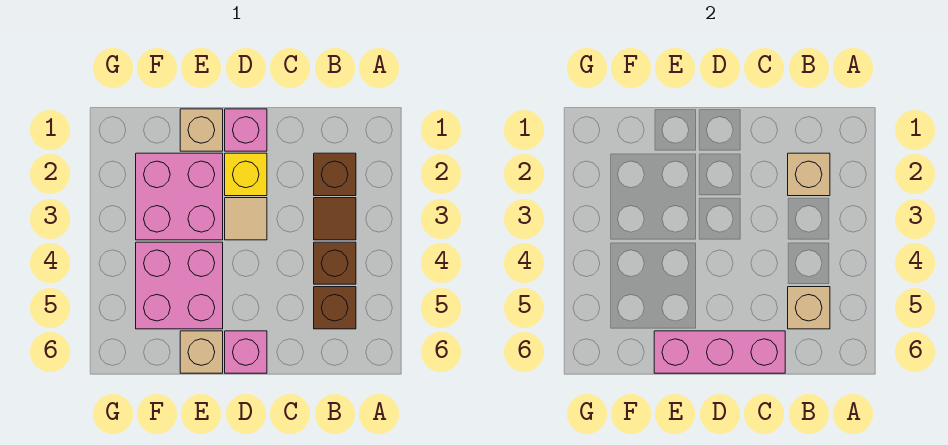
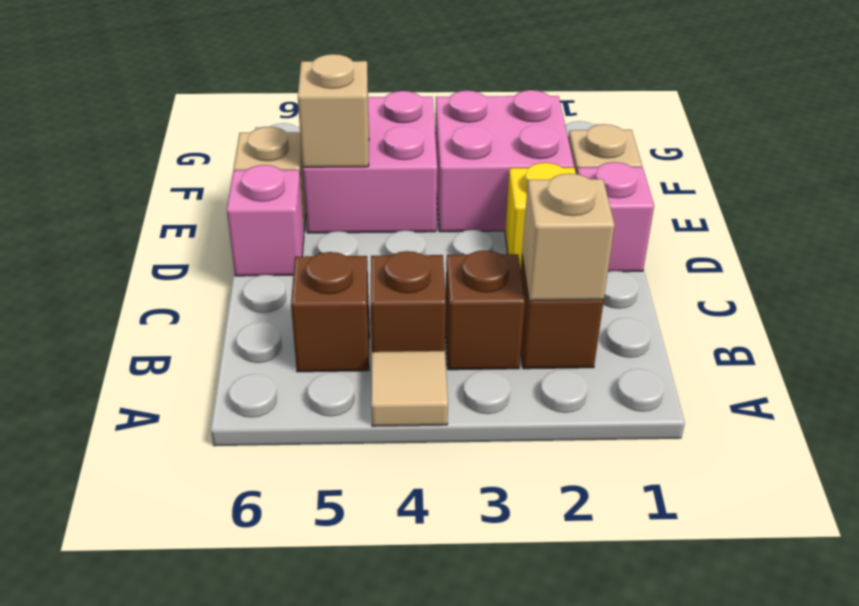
brown 1x1 tile [314,198,356,240] -> brown 1x1 brick [445,250,525,370]
tan 1x1 brick [788,287,830,329] -> tan 1x1 brick moved to [298,54,369,167]
pink 1x3 brick [654,331,785,373] -> none
tan 1x1 tile [225,198,267,240] -> tan 1x1 tile moved to [371,351,448,426]

